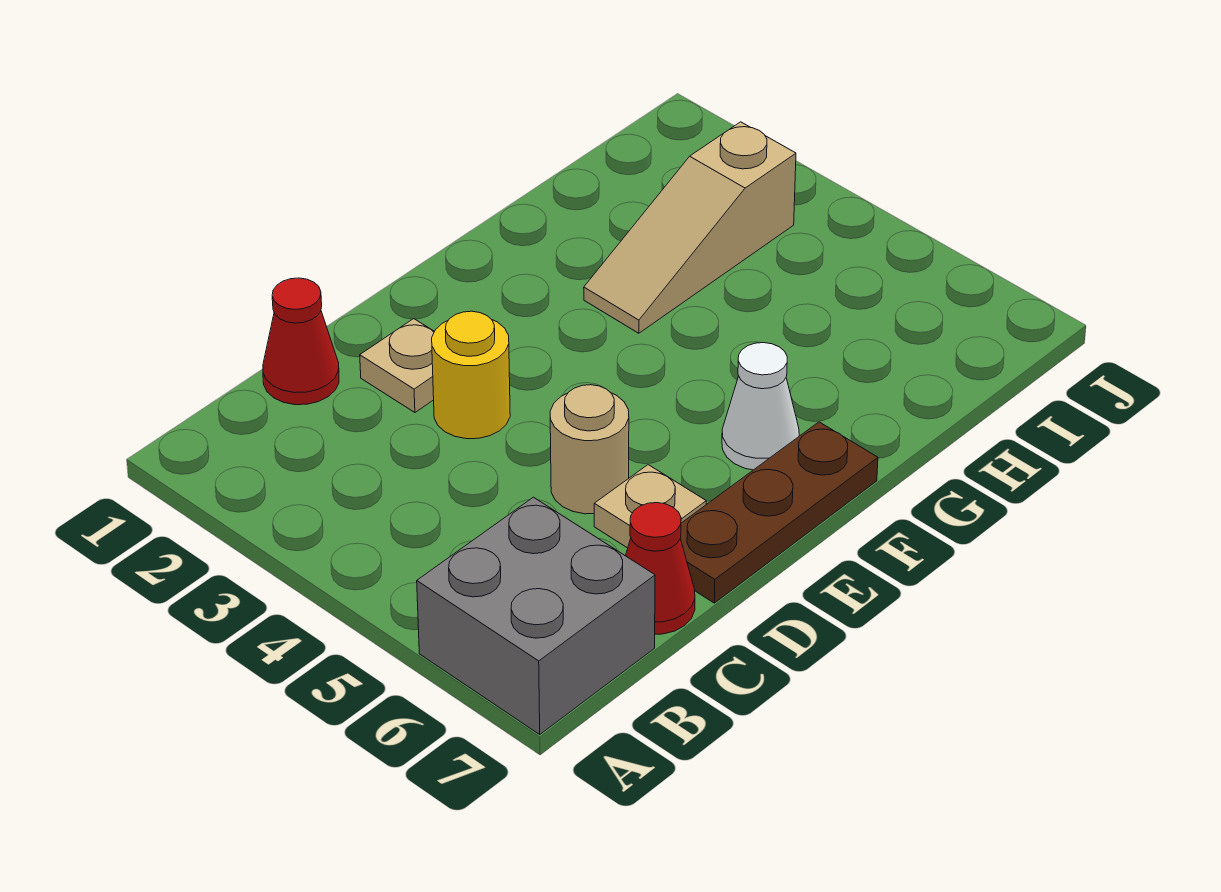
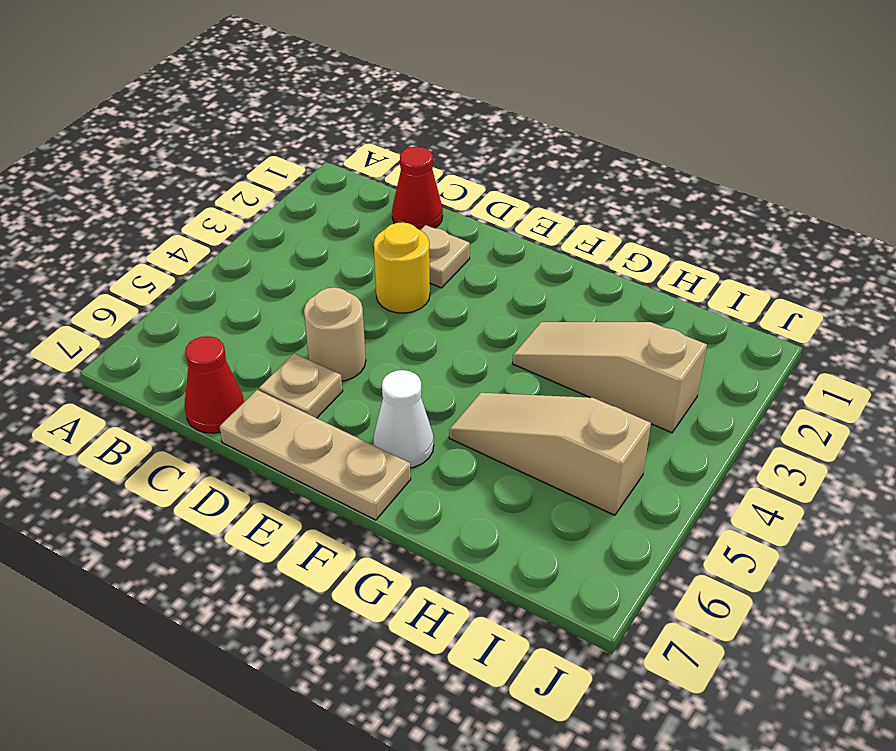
grey 2x2 brick [417,497,655,734] -> none
brown 1x3 plate [680,422,878,603] -> tan 1x3 plate [220,390,411,520]
none -> tan 1x3 slope [449,393,651,515]

